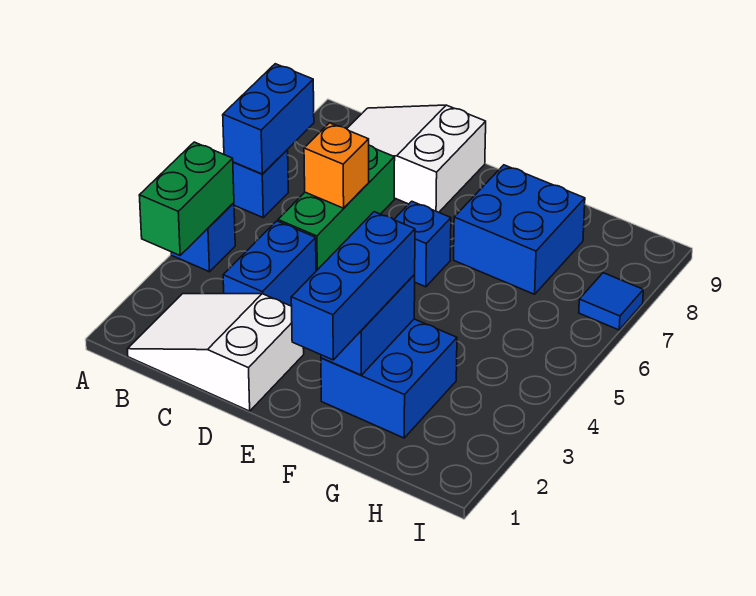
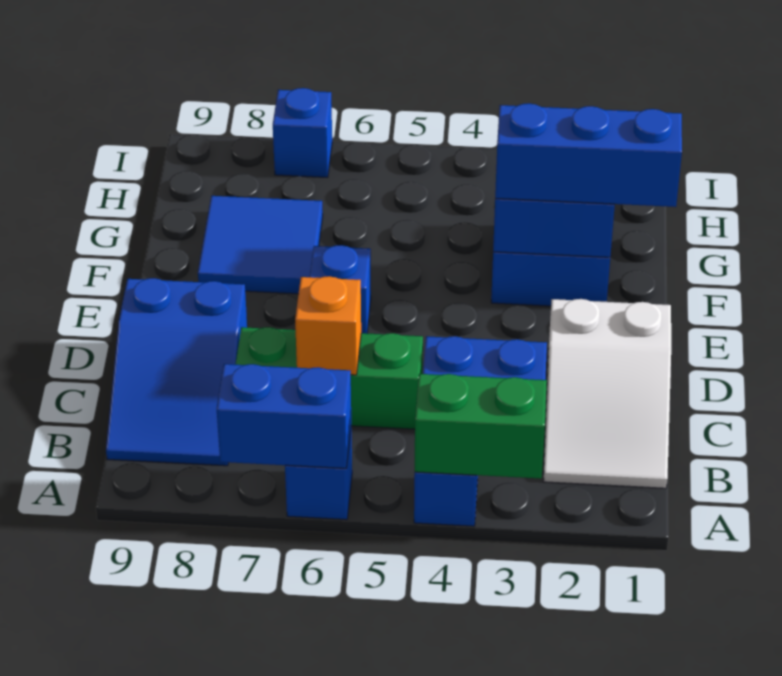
white 2x3 slope [347,105,486,212] -> blue 2x3 slope [106,278,247,466]
blue 2x2 brick [454,165,585,294] -> blue 2x2 tile [198,196,323,294]
blue 1x1 tile [579,273,643,330] -> blue 1x1 brick [273,88,332,178]

